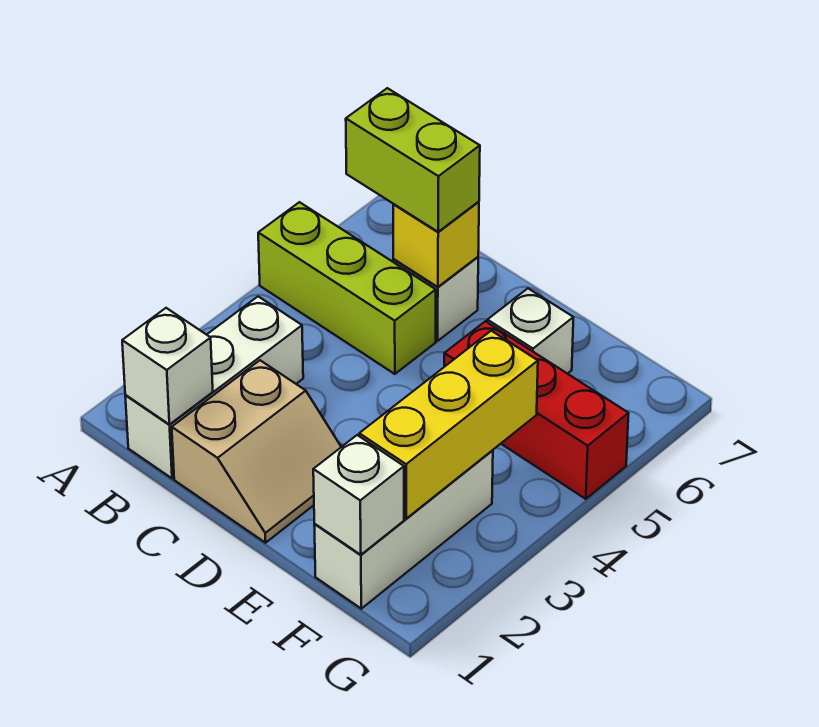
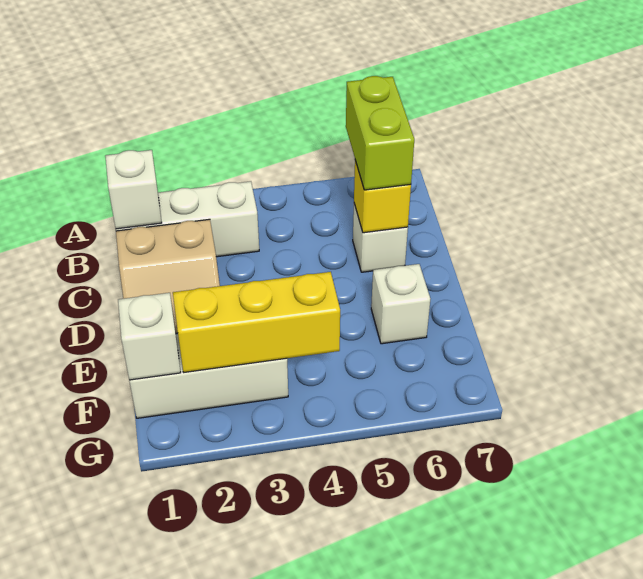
lime 1x3 brick [258,202,436,374] -> none
red 1x3 brick [444,321,629,499] -> none

